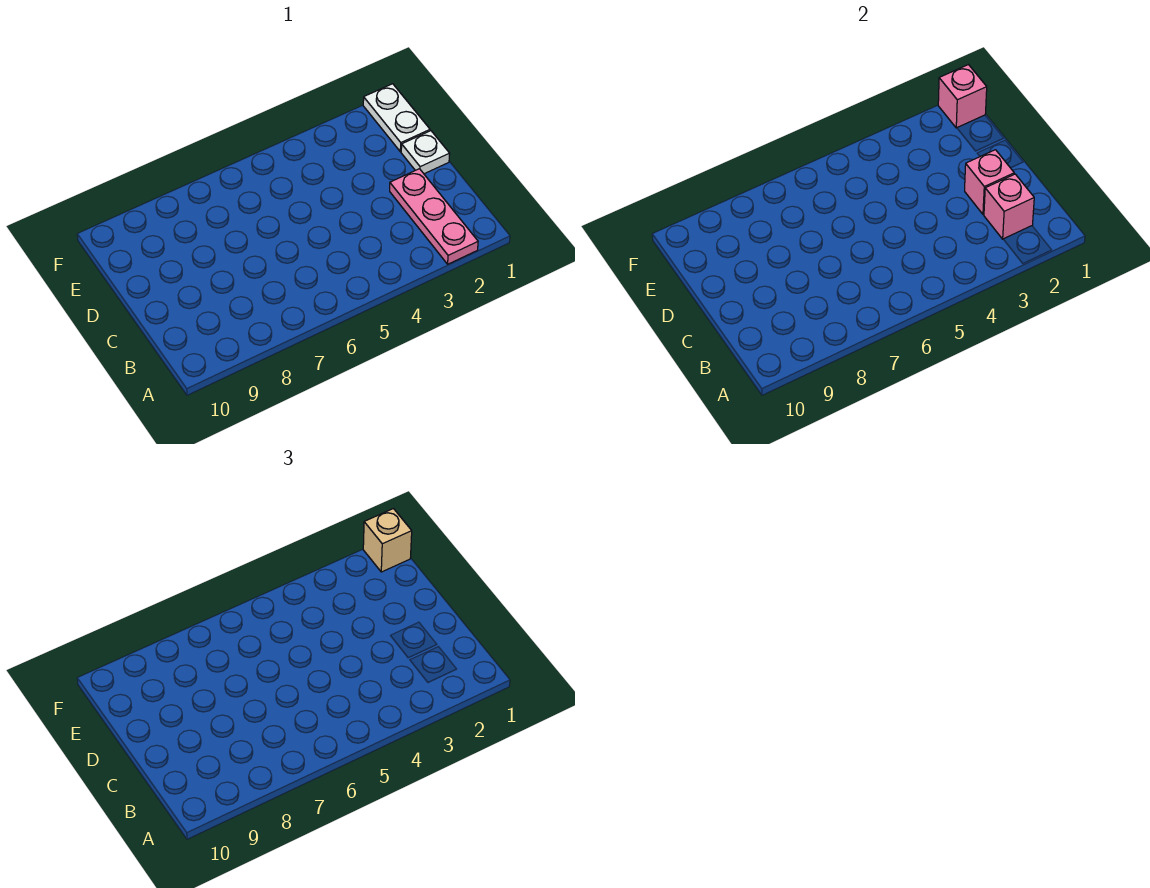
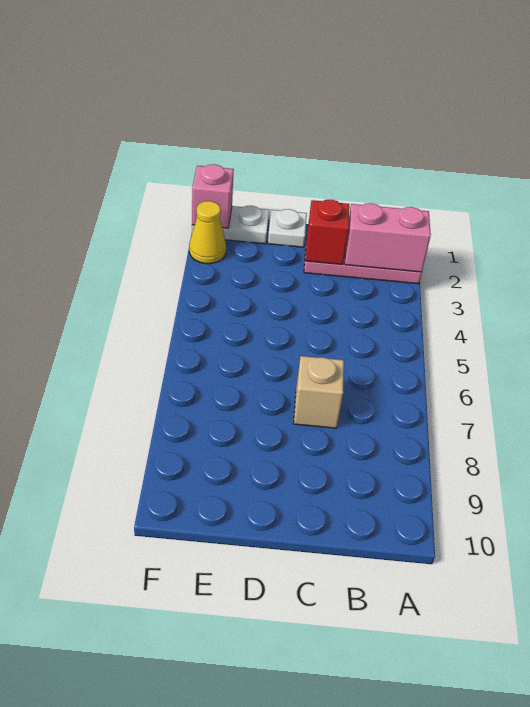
pink 1x1 brick [984,174,1034,239] -> pink 1x2 brick [345,203,431,272]
pink 1x1 brick [965,150,1014,214] -> red 1x1 brick [305,200,349,265]
tan 1x1 brick [363,509,412,572] -> tan 1x1 brick moved to [294,356,344,428]
none -> yellow 1x1 cone [189,201,226,264]

